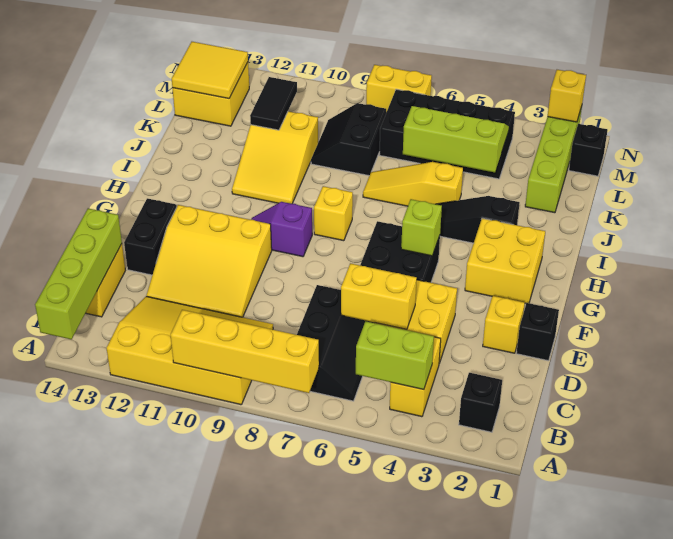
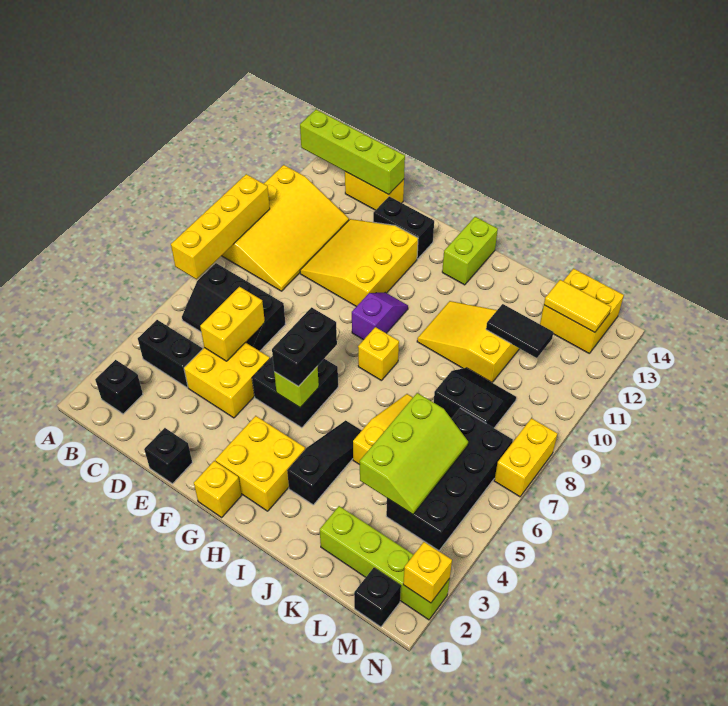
yellow 1x2 brick [390,337,441,417] -> black 1x2 brick [138,320,202,388]
lime 1x2 brick [356,321,434,390] -> lime 1x2 brick moved to [442,217,498,285]
yellow 1x1 brick [483,296,525,353] -> yellow 1x1 brick moved to [194,461,241,517]
none -> black 1x2 brick [272,307,337,386]
yellow 2x2 tile [172,42,248,99] -> yellow 1x2 tile [544,280,611,333]

